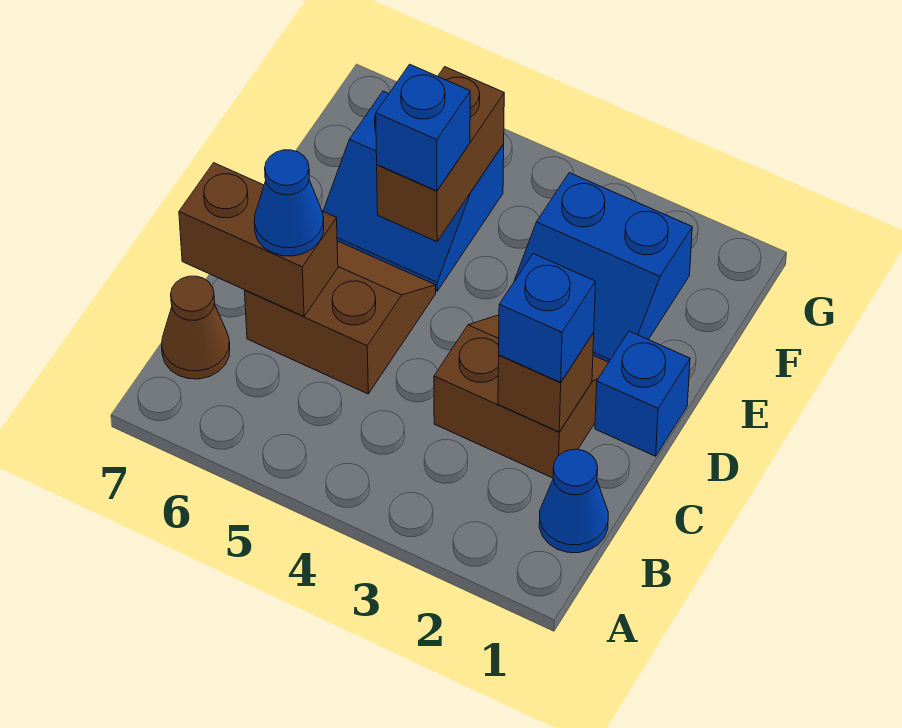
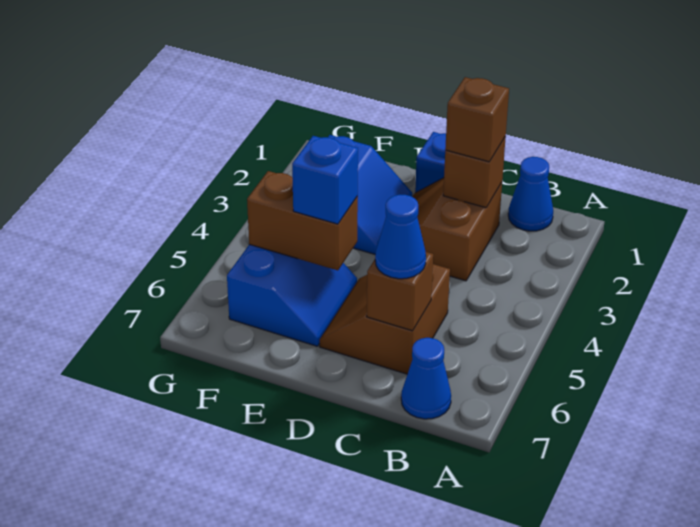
brown 1x1 cone [162,276,230,379] -> blue 1x1 cone [401,338,451,419]
blue 1x1 brick [499,254,596,382] -> brown 1x1 brick [445,77,509,162]
brown 1x2 brick [179,163,338,316] -> brown 1x1 brick [367,252,433,331]

